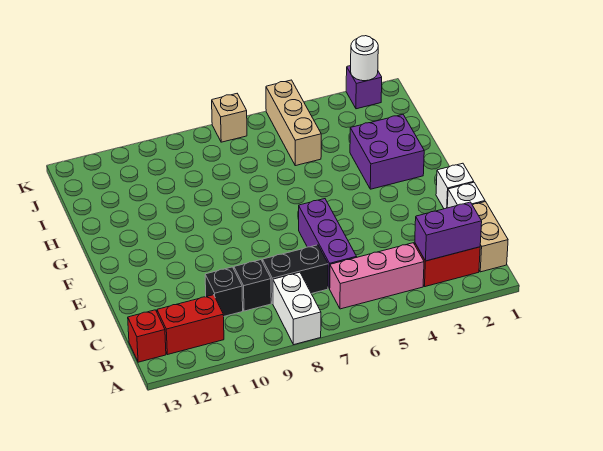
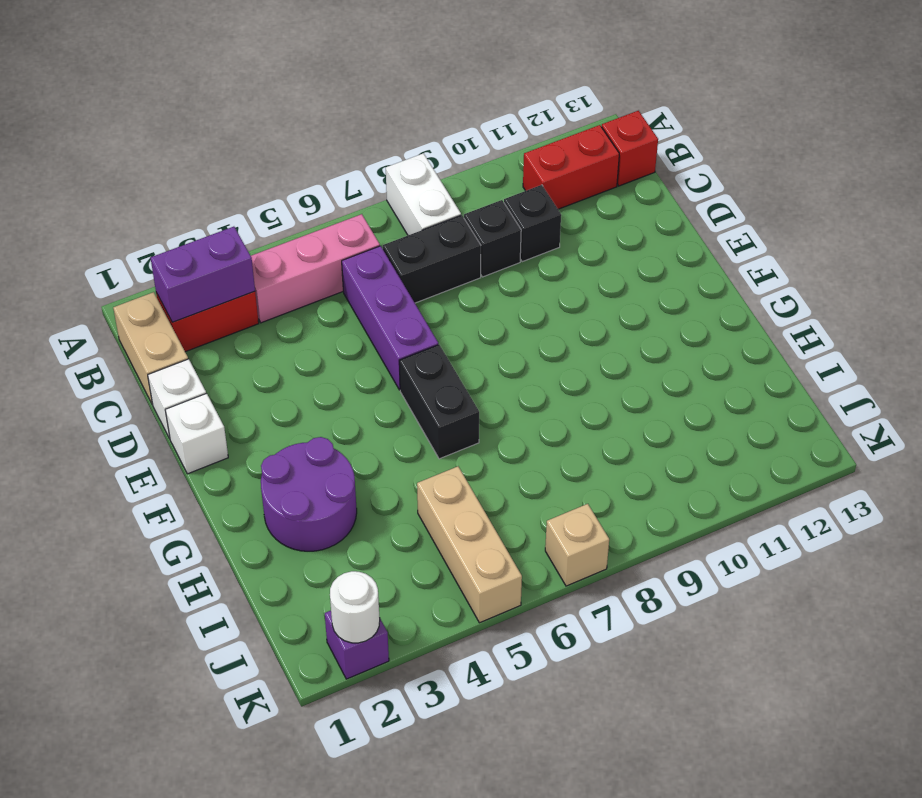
none -> black 1x2 brick [399,345,479,459]
purple 2x2 brick [350,115,424,189] -> purple 2x2 round brick [261,437,357,551]

